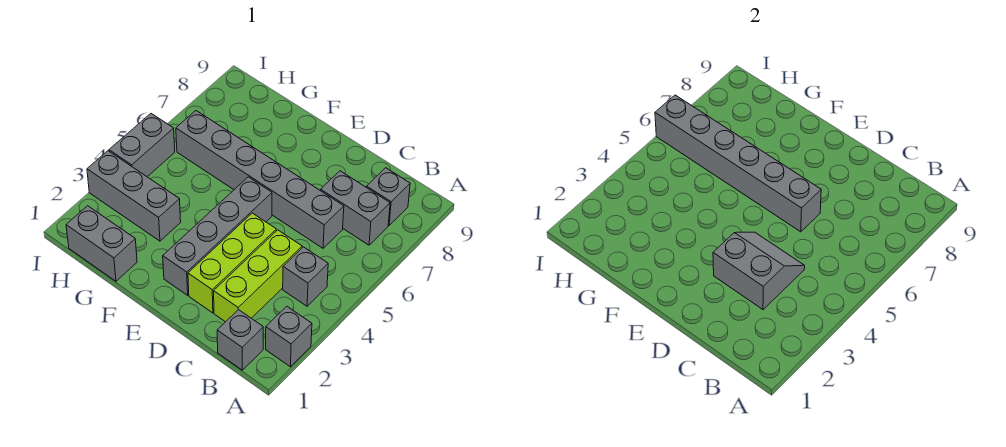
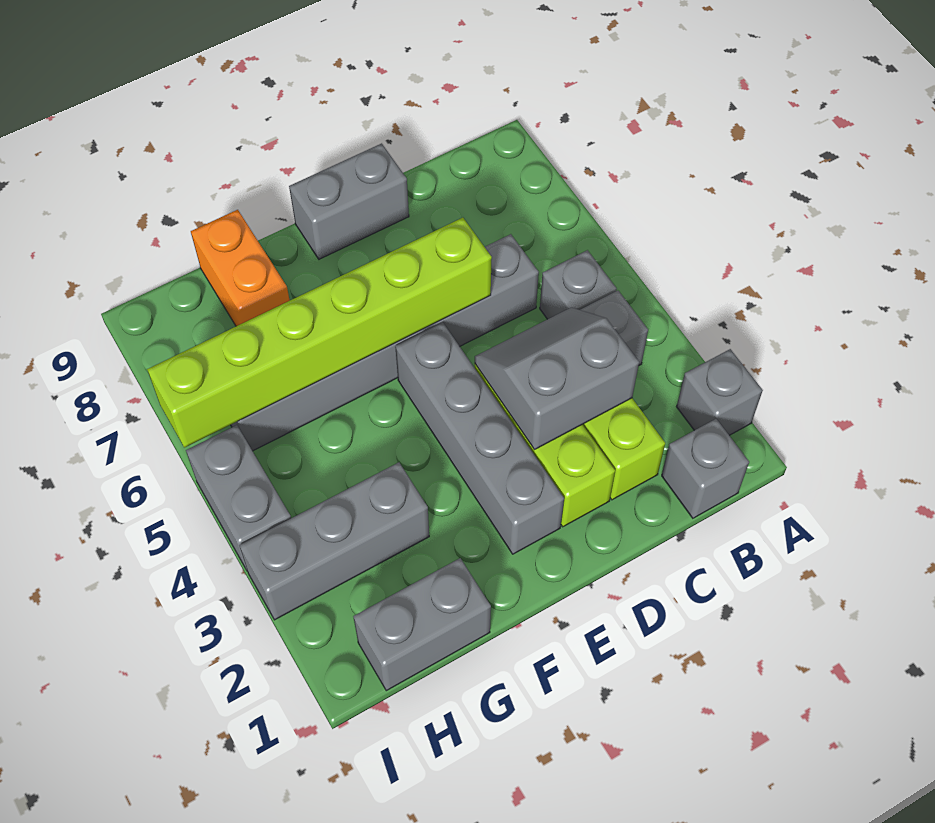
grey 1x2 brick [320,171,390,245] -> grey 1x2 brick moved to [289,143,409,259]
grey 1x1 brick [366,168,410,225] -> grey 1x1 brick moved to [540,250,617,319]
grey 1x6 brick [655,95,821,232] -> lime 1x6 brick [147,218,492,448]
none -> orange 1x2 brick [191,210,290,326]

